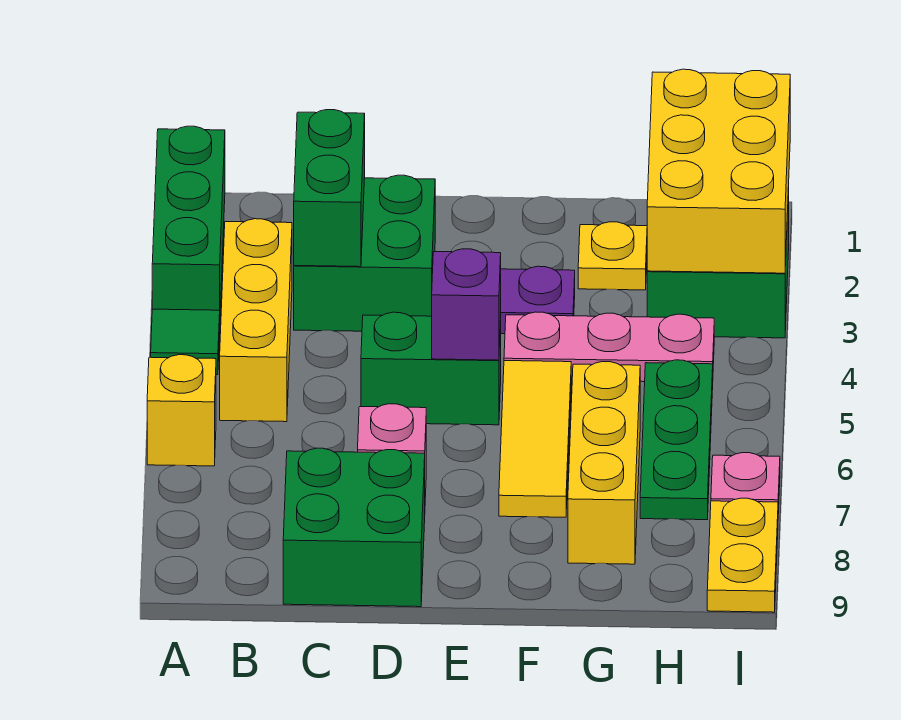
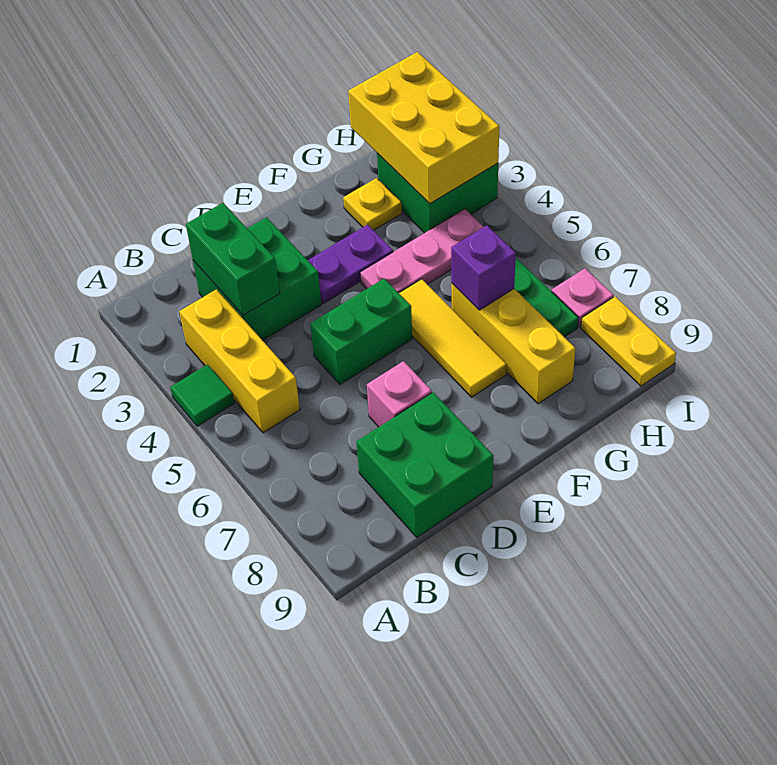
green 1x3 brick [152,126,225,310] -> none
yellow 1x1 brick [147,355,216,466] -> none
purple 1x1 brick [432,249,501,360] -> purple 1x1 brick moved to [451,226,516,310]

